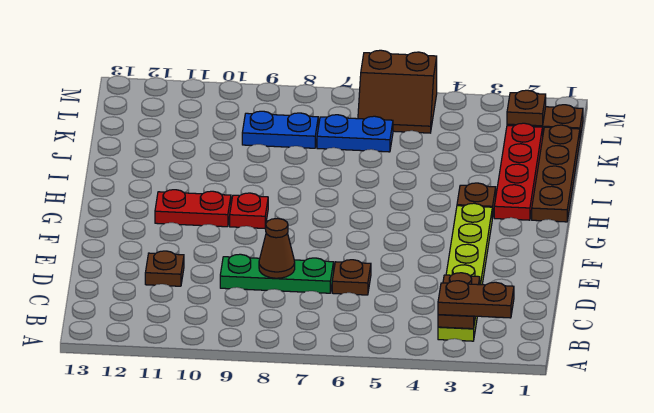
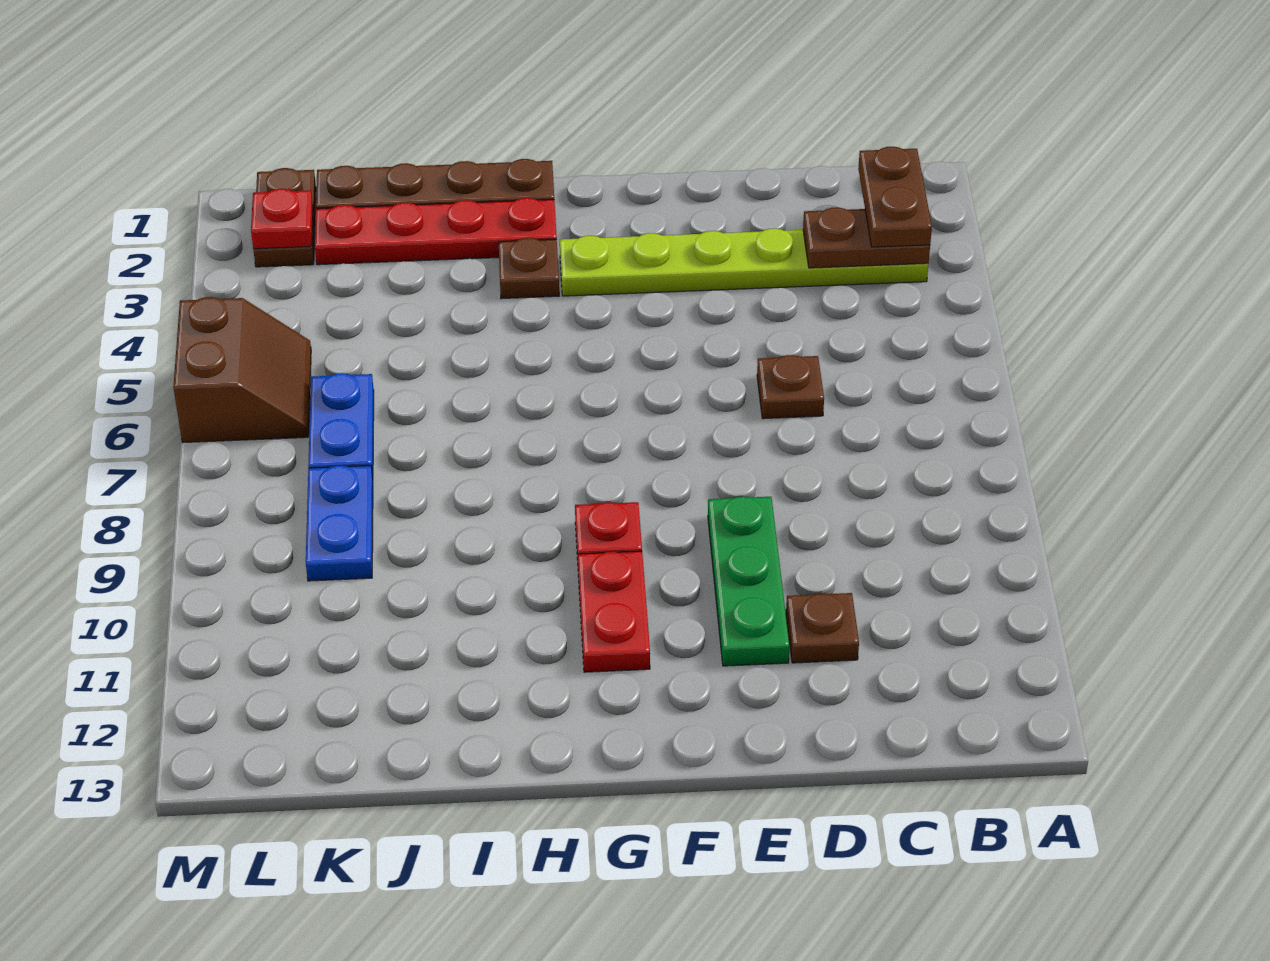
green 1x3 plate [220,254,334,293] -> green 1x3 plate moved to [708,497,790,666]
brown 1x1 cone [259,218,295,278] -> none
brown 1x1 plate [507,90,546,126] -> red 1x1 plate [251,189,313,249]

